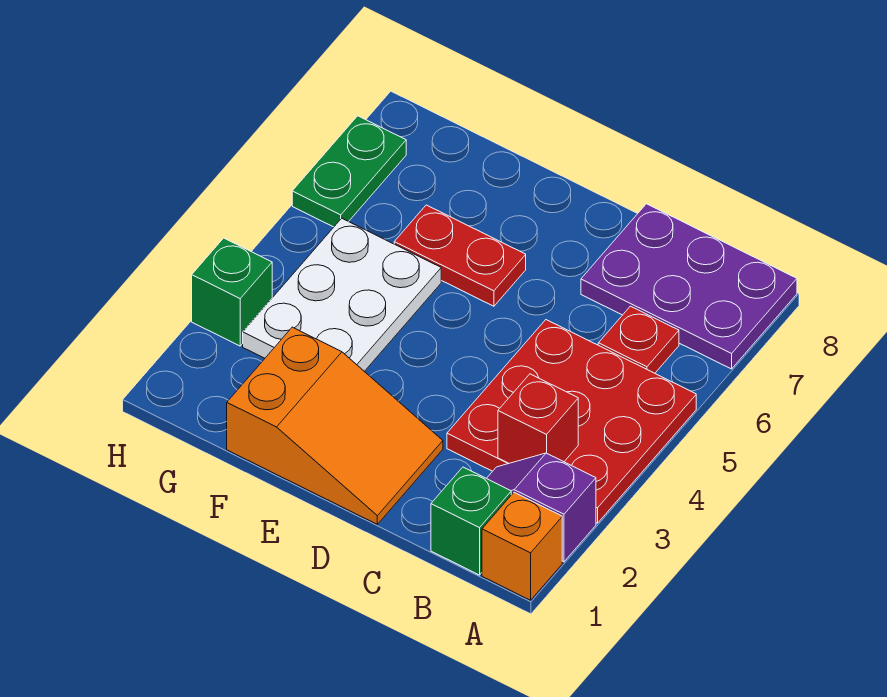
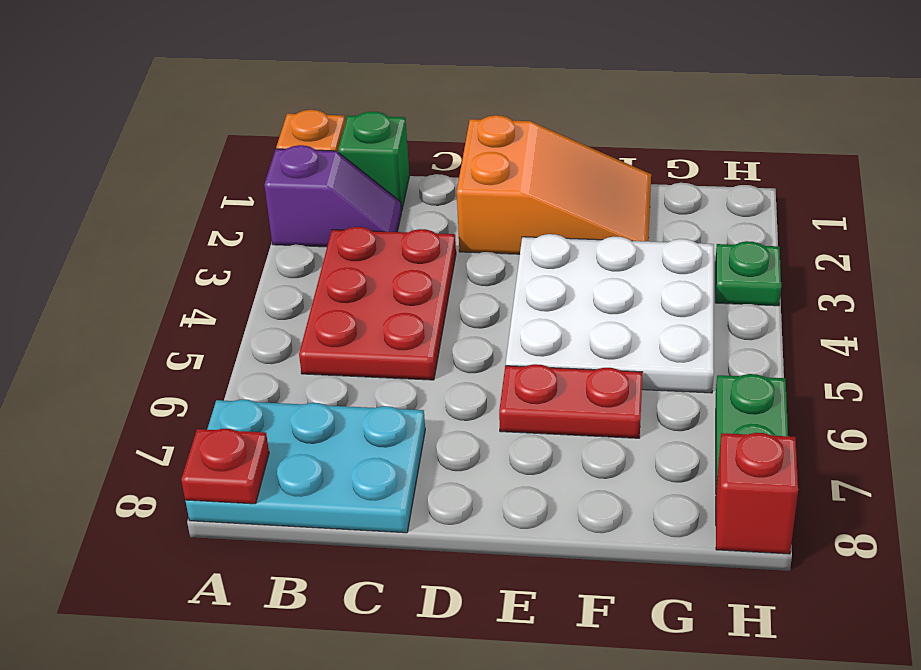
red 3x3 plate [447,320,696,523] -> red 2x3 plate [299,227,456,380]
purple 2x3 plate [581,204,797,369] -> cyan 2x3 plate [186,399,425,533]
red 1x1 brick [498,374,578,463] -> red 1x1 brick moved to [716,433,798,554]
red 1x1 plate [598,306,679,373] -> red 1x1 plate moved to [181,429,269,504]
orange 2x3 slope [227,327,443,524] -> orange 2x3 slope turned to [457,115,651,254]
white 2x3 plate [243,218,441,371] -> white 3x3 plate [506,234,714,393]
green 1x1 brick [192,238,272,346] -> green 1x1 plate [715,241,781,306]

